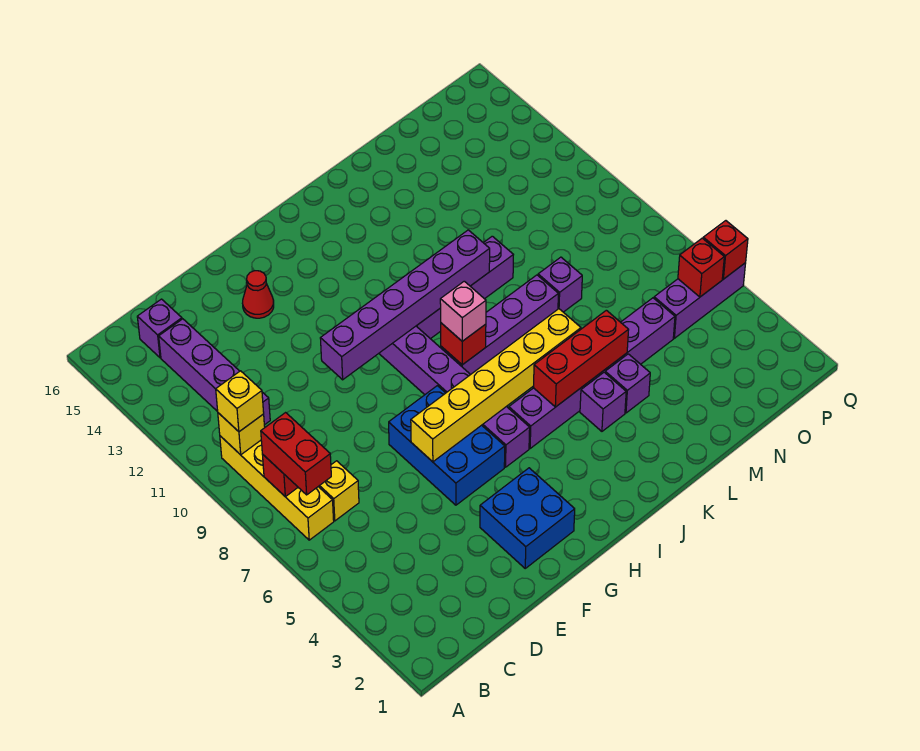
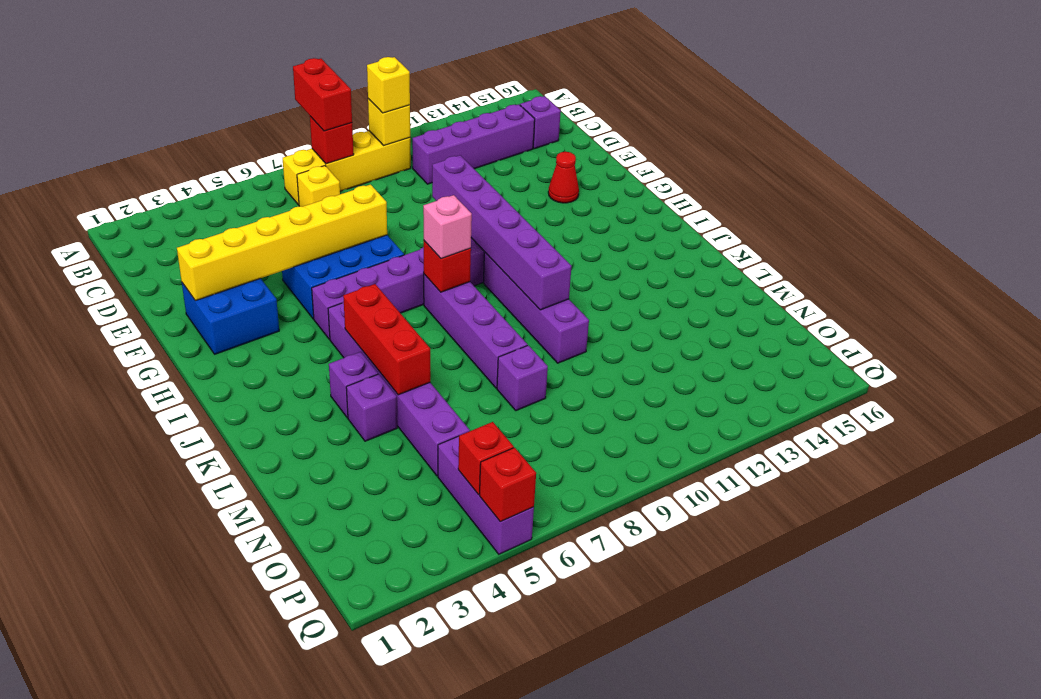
red 1x2 brick [261,413,331,495] -> red 1x2 brick turned to [293,58,352,131]
yellow 1x6 brick [411,309,581,462] -> yellow 1x6 brick turned to [177,185,387,301]

